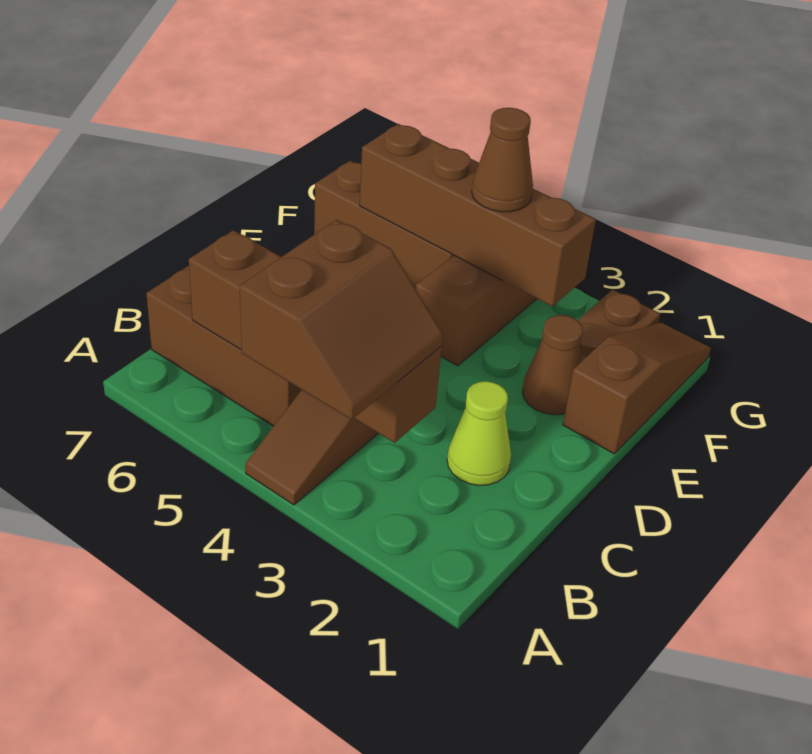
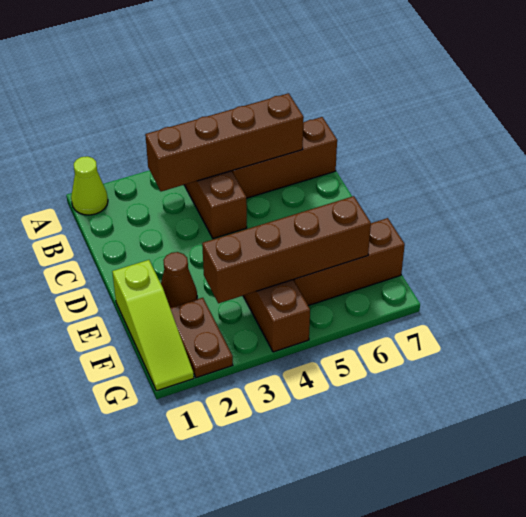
brown 2x2 slope [240,220,443,420] -> none
lime 1x1 cone [447,381,511,485] -> lime 1x1 cone moved to [71,156,108,215]
brown 1x3 slope [563,323,711,454] -> lime 1x3 slope [112,260,194,391]
brown 1x1 cone [472,108,533,212] -> none

